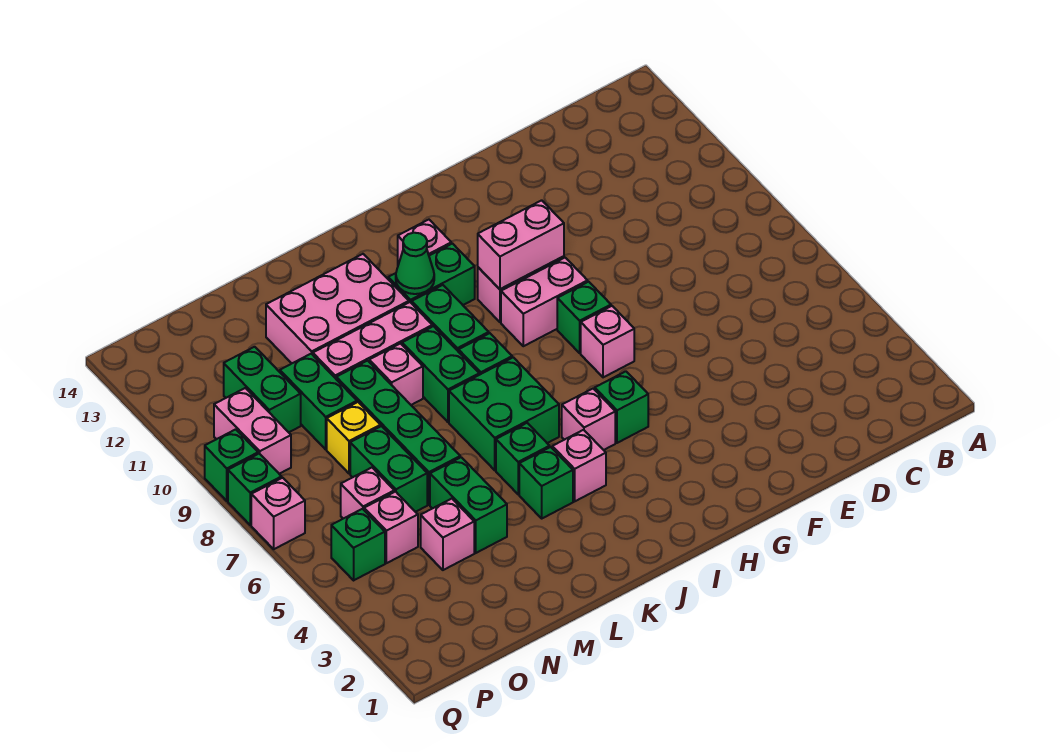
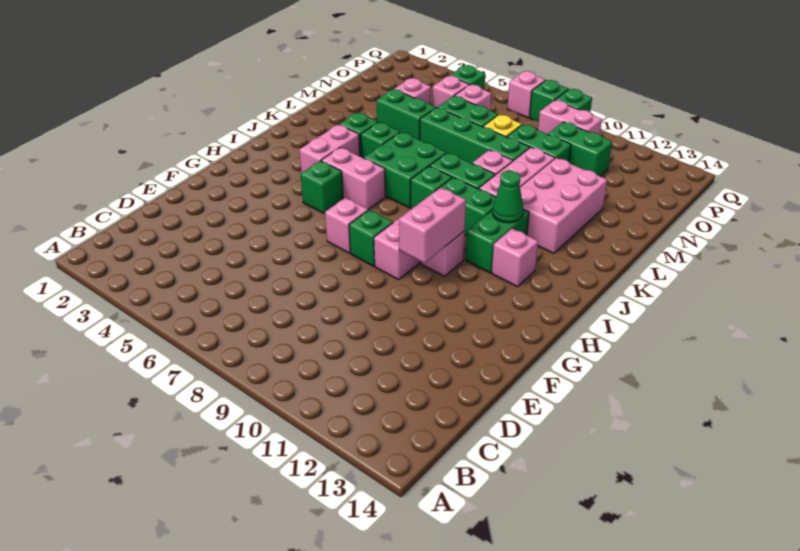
pink 1x1 brick [562,389,615,450] -> pink 1x2 brick [321,147,386,210]
pink 1x1 brick [552,430,606,501] -> pink 1x2 brick [300,125,360,173]

